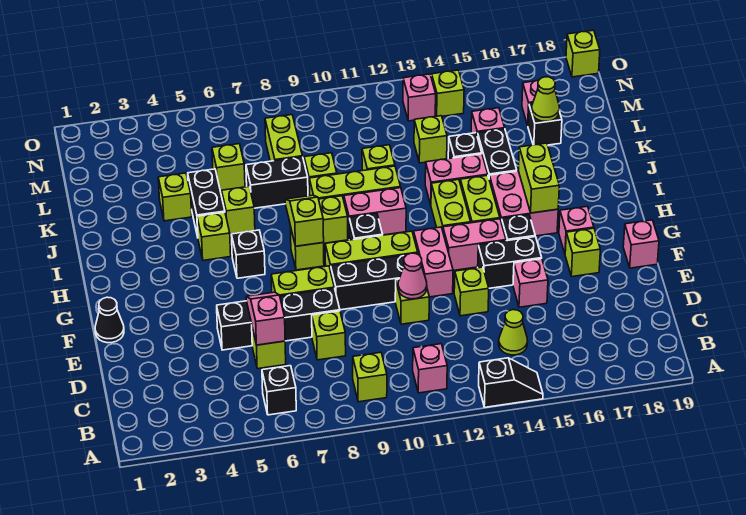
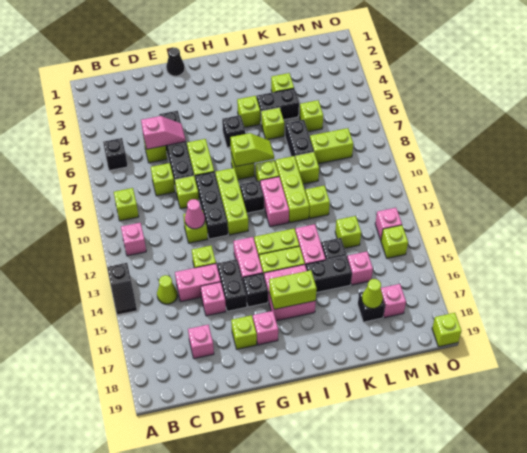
none -> lime 1x1 brick [175,176,199,209]
pink 1x2 brick [414,227,453,297] -> pink 1x2 brick moved to [175,264,221,302]
pink 1x1 brick [623,220,659,268] -> pink 1x1 brick moved to [188,325,214,359]

